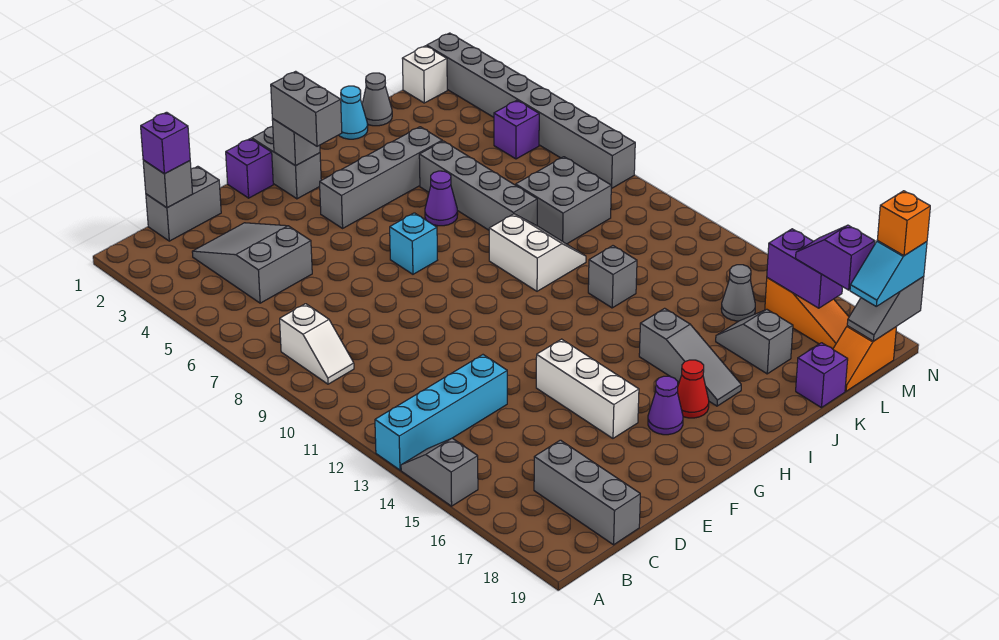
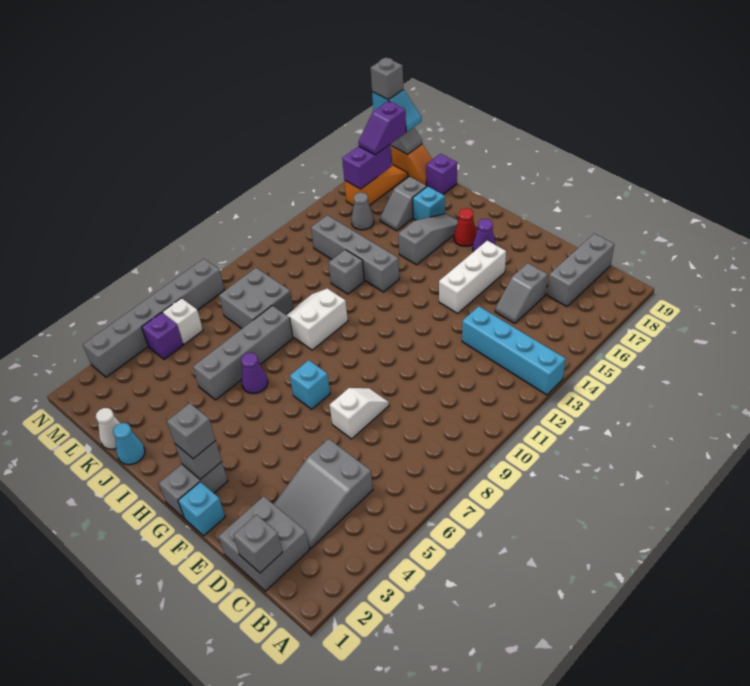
grey 1x2 slope [401,438,478,506] -> grey 1x2 slope moved to [495,263,548,323]
white 1x2 slope [280,304,354,384] -> white 1x2 slope moved to [330,388,389,439]
grey 1x2 brick [146,166,221,241] -> grey 2x2 brick [218,496,310,591]
purple 1x1 brick [141,112,190,174] -> none
purple 1x1 brick [226,139,273,198] -> cyan 1x1 brick [178,482,225,536]
grey 1x2 brick [271,71,342,146] -> grey 1x1 brick [167,403,216,459]
grey 1x4 brick [320,127,442,228] -> grey 1x4 brick moved to [311,215,399,292]
none -> cyan 1x1 brick [413,186,445,220]
grey 1x1 cone [362,73,392,126] -> white 1x1 cone [96,408,120,449]
white 1x1 brick [402,46,447,103] -> white 1x1 brick moved to [162,298,203,344]
grey 1x8 brick [427,33,635,188] -> grey 1x6 brick [83,259,224,377]
orange 1x1 brick [877,191,930,256] -> grey 1x1 brick [371,57,404,100]

